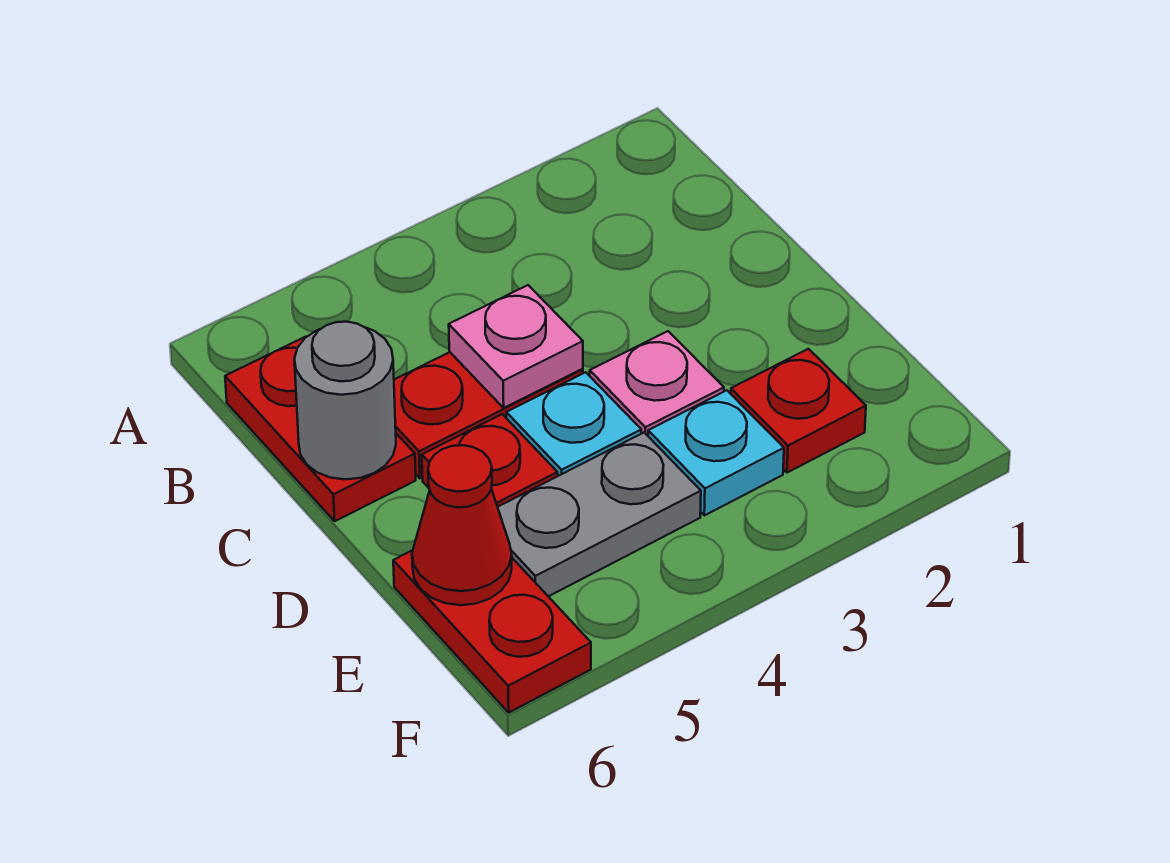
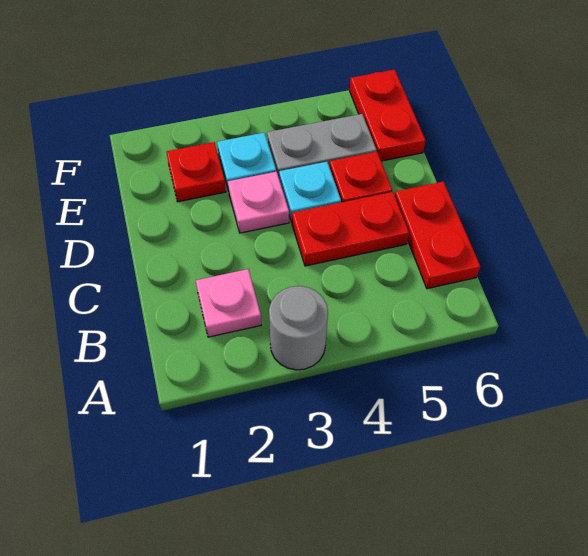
pink 1x1 plate [449,285,583,408] -> pink 1x1 plate moved to [196,269,261,337]
grey 1x1 round brick [294,322,396,479] -> grey 1x1 round brick moved to [269,286,328,370]
red 1x1 cone [412,445,512,605] -> none

